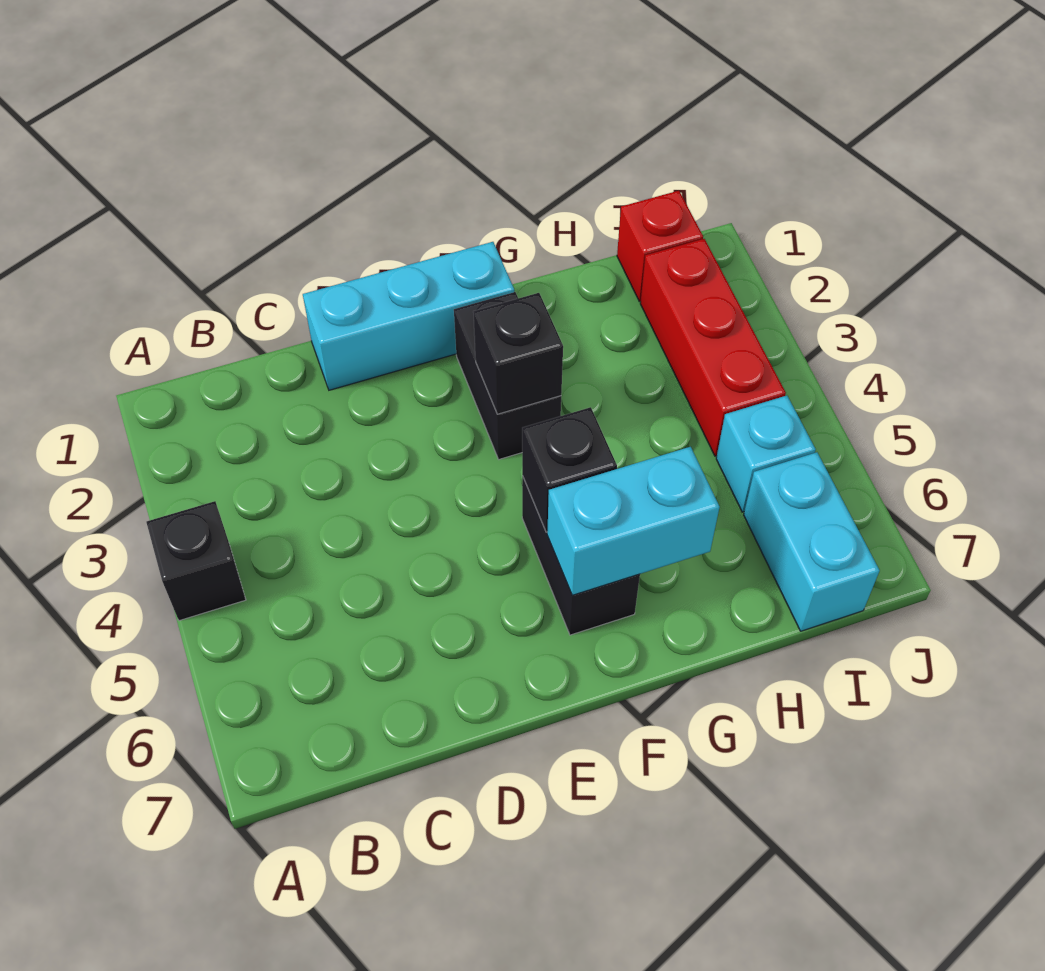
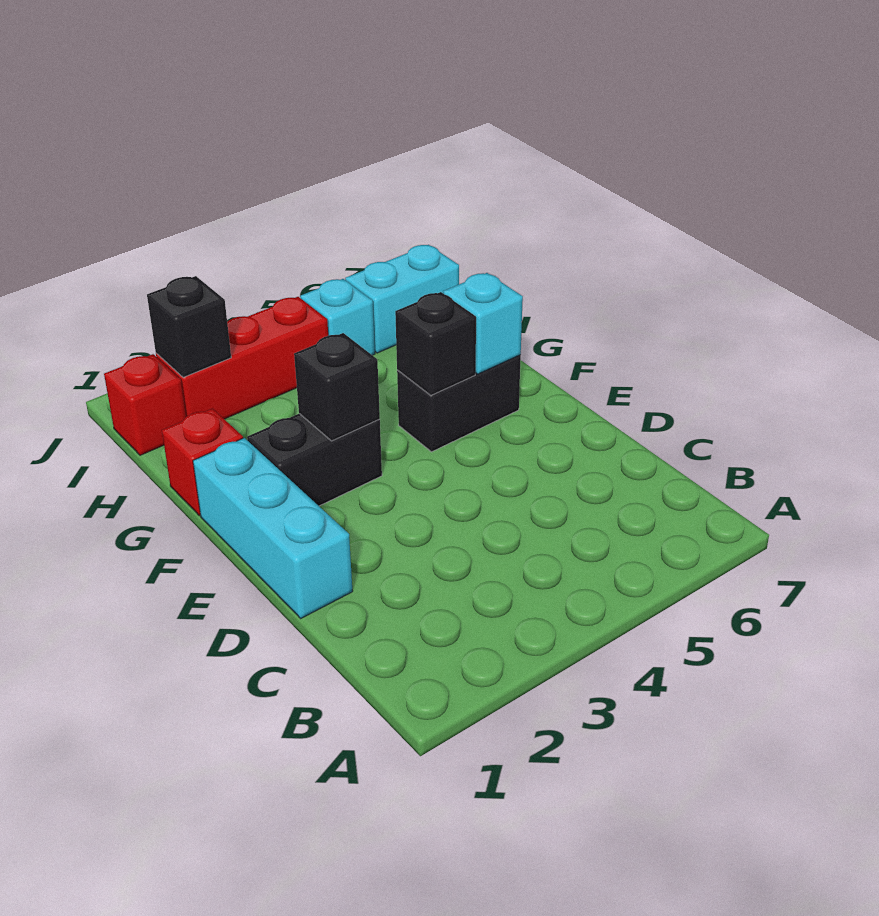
black 1x1 brick [146,501,246,621] -> black 1x1 brick moved to [147,276,231,378]
cyan 1x2 brick [547,447,720,595] -> cyan 1x1 brick [443,273,523,374]
none -> red 1x1 brick [162,409,243,516]

